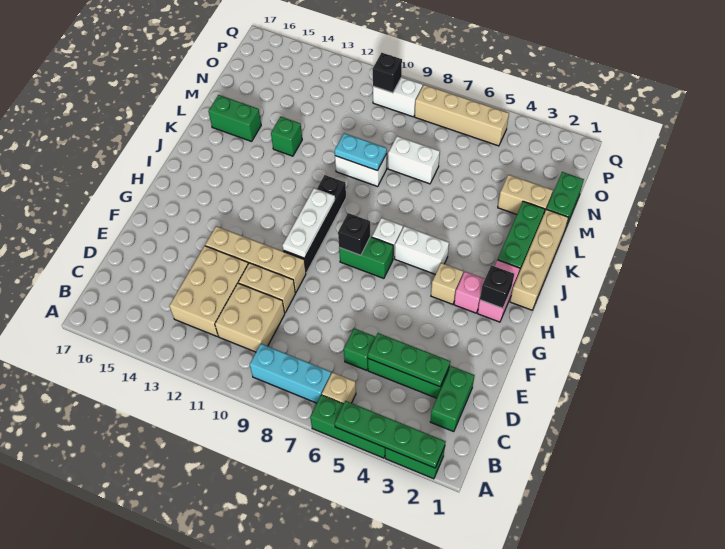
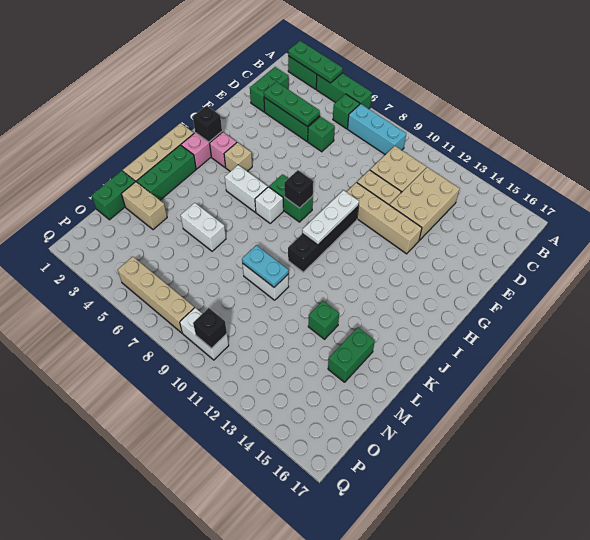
green 1x4 plate [335,401,446,468] -> green 1x3 plate [288,41,343,83]
tan 1x1 brick [322,372,356,404] -> green 1x1 brick [333,94,360,129]
green 1x2 brick [208,95,261,141] -> green 1x2 brick turned to [328,327,375,382]
white 1x2 brick [388,136,440,184] -> white 1x2 brick moved to [180,203,226,251]

